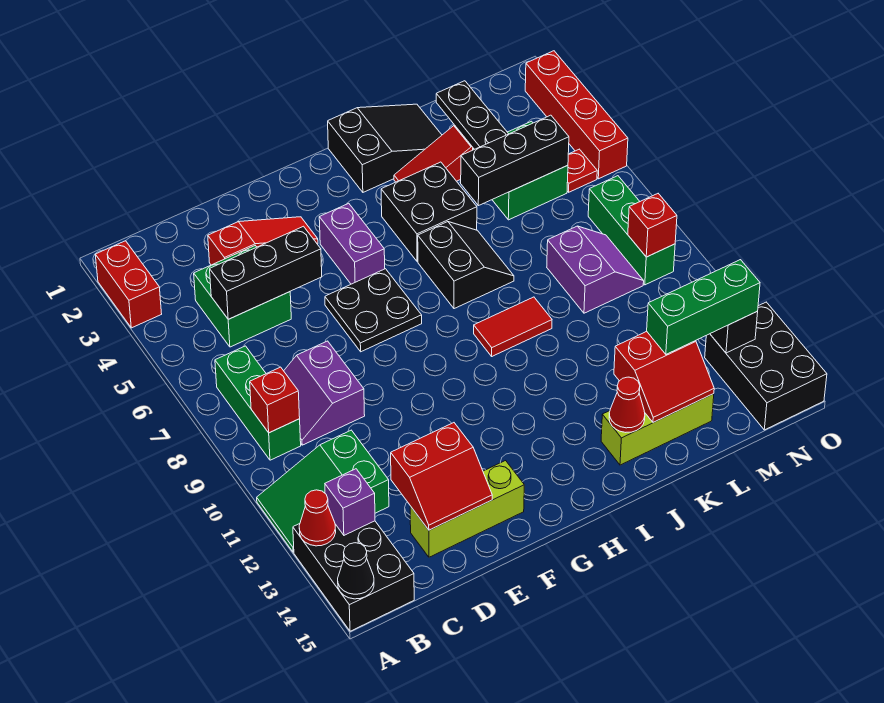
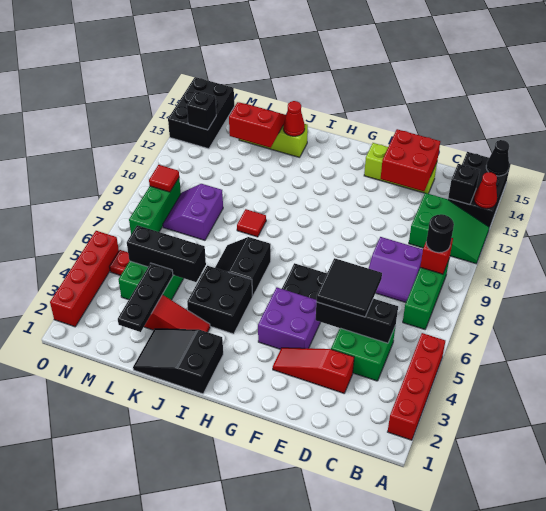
red 1x2 brick [95,241,162,328] -> red 1x4 brick [388,333,445,440]
none -> black 1x1 round brick [426,214,454,253]
purple 1x1 brick [325,469,375,535] -> black 1x1 brick [448,164,480,205]
purple 2x2 slope [284,341,365,445] -> purple 2x2 slope turned to [369,237,423,303]
none -> black 2x2 tile [316,258,382,317]
red 2x2 slope [391,423,492,530] -> red 2x2 brick [381,129,440,191]
purple 1x2 brick [319,203,385,284] -> purple 2x2 brick [258,287,320,349]
red 1x2 tile [474,297,552,356] -> red 1x1 tile [237,209,266,237]
green 1x3 brick [647,260,760,354] -> none
red 1x1 brick [628,194,677,257] -> red 1x1 tile [149,165,179,192]

